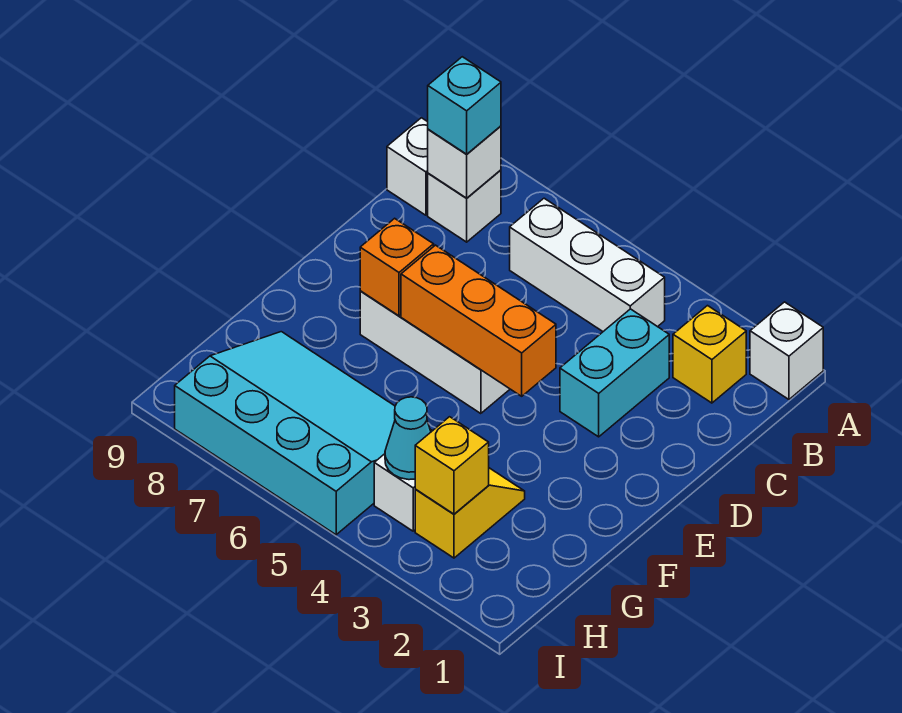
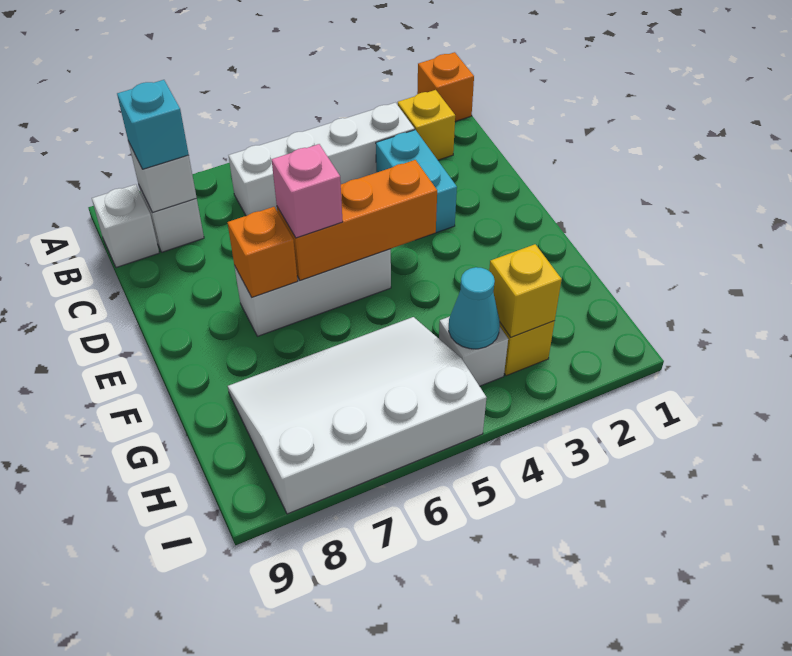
white 1x1 brick [750,302,823,399] -> orange 1x1 brick [417,52,474,121]
white 1x3 brick [510,198,665,331] -> white 1x4 brick [228,103,415,216]
none -> pink 1x1 brick [272,144,343,238]
cyan 3x4 slope [175,332,432,535] -> white 3x4 slope [228,317,486,514]

